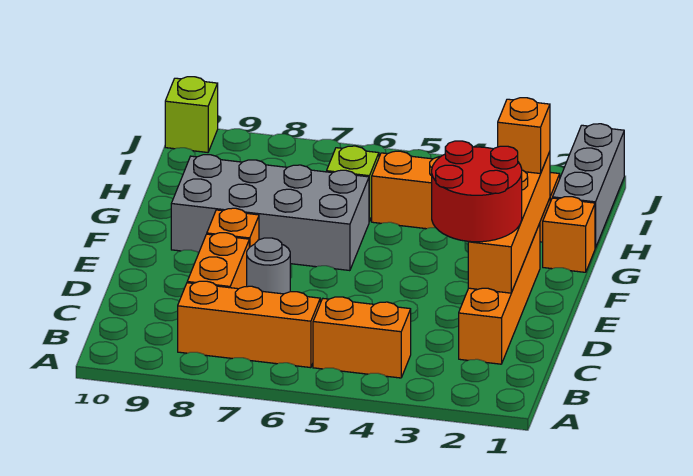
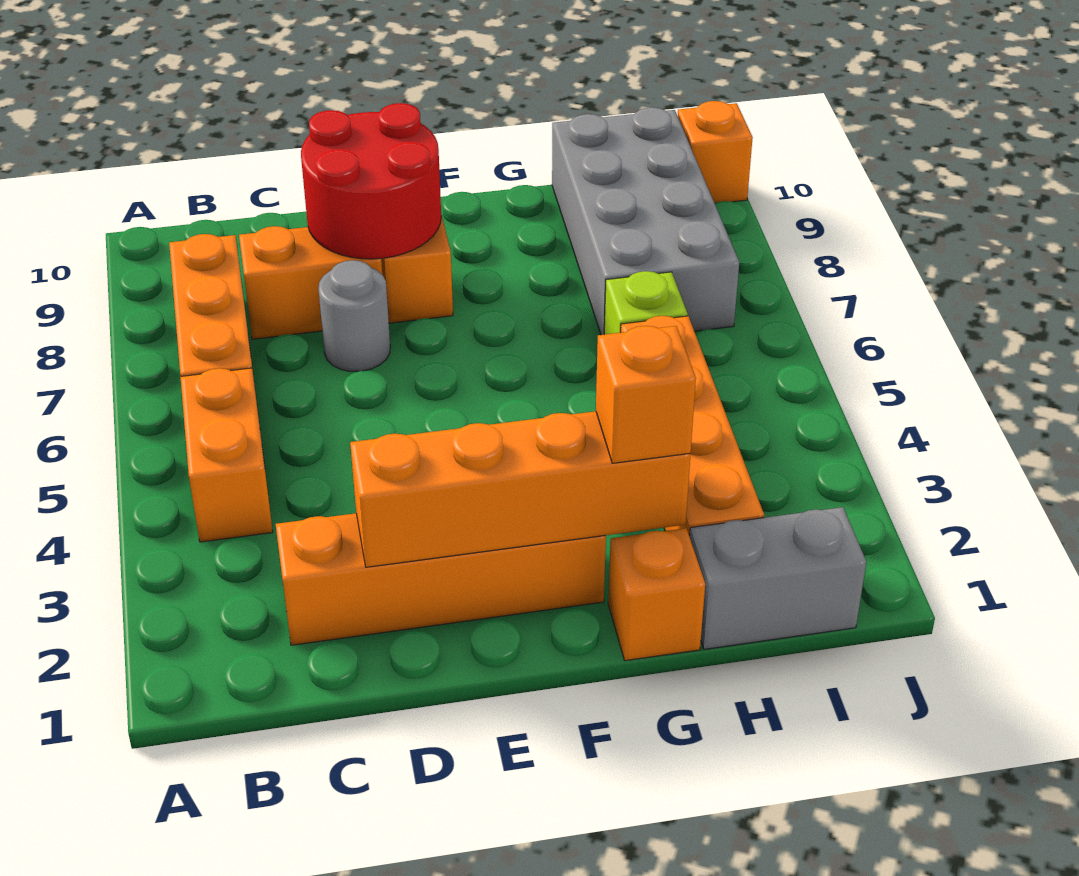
red 2x2 round brick [432,141,522,242] -> red 2x2 round brick moved to [301,103,441,259]
grey 2x4 brick [171,155,369,271] -> grey 2x4 brick moved to [552,107,739,335]
grey 1x3 brick [553,124,624,248] -> grey 1x2 brick [690,507,866,649]
lime 1x1 brick [165,77,218,152] -> orange 1x1 brick [678,101,753,203]

